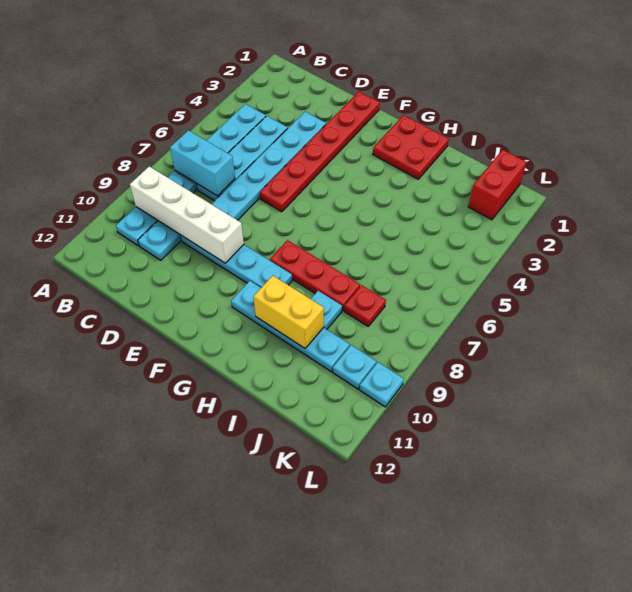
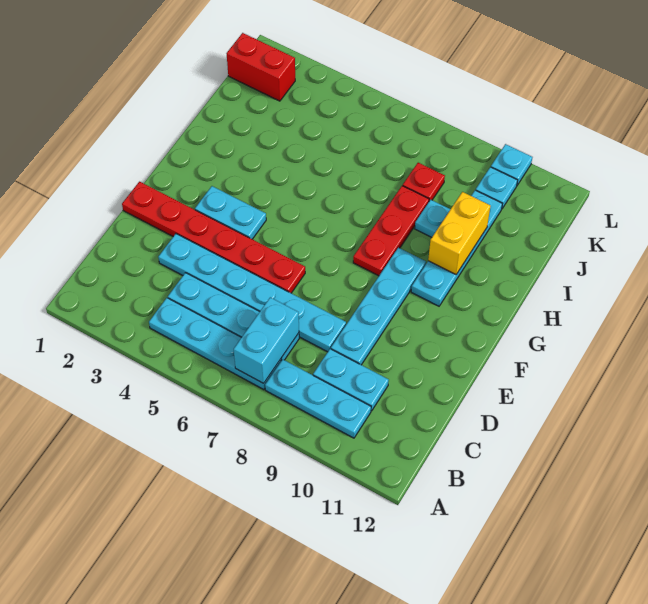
white 1x4 brick [130,167,244,263] -> none
none -> cyan 1x2 plate [195,186,266,239]
red 2x2 plate [373,115,449,179] -> none

